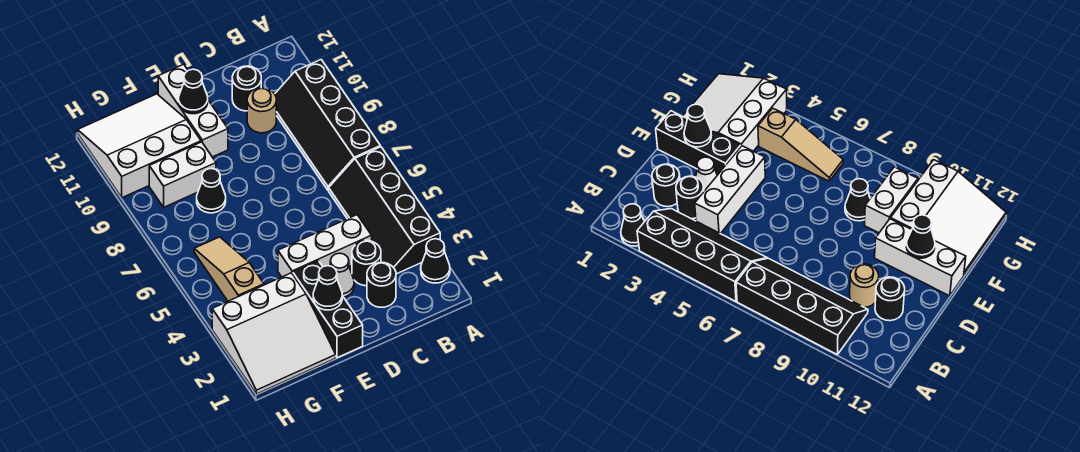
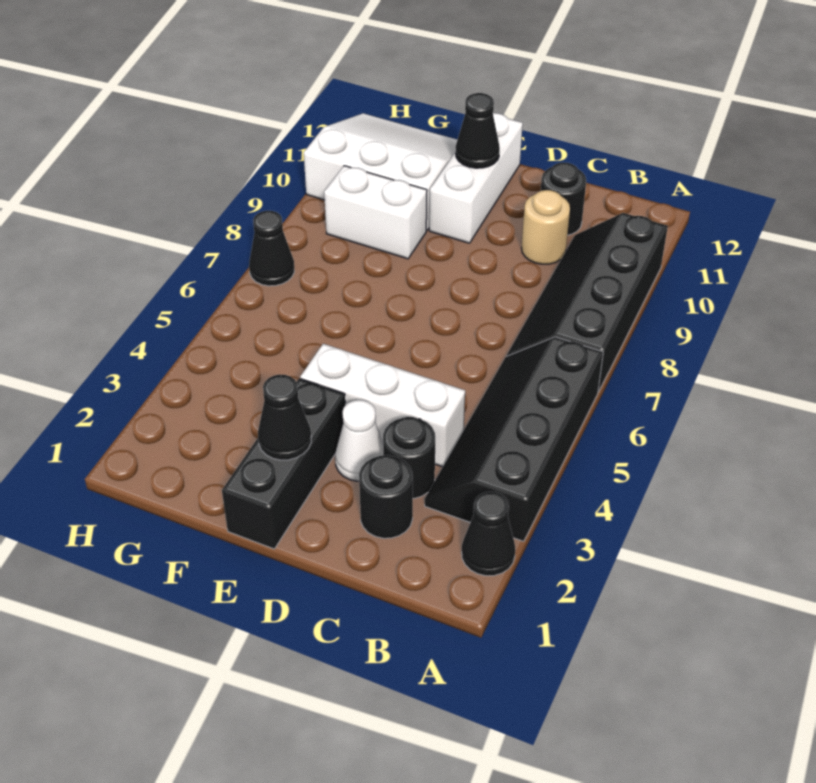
white 3x3 slope [212,273,336,394] -> none
black 1x1 cone [197,169,226,213] -> black 1x1 cone moved to [249,211,294,286]
tan 1x3 slope [194,237,264,301] -> none

